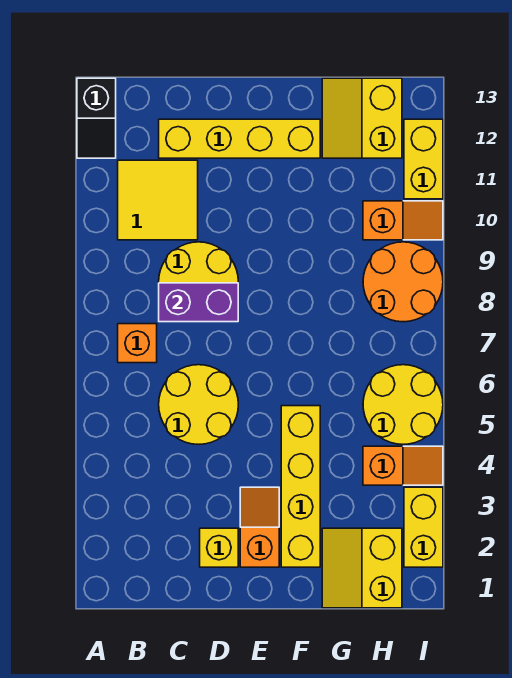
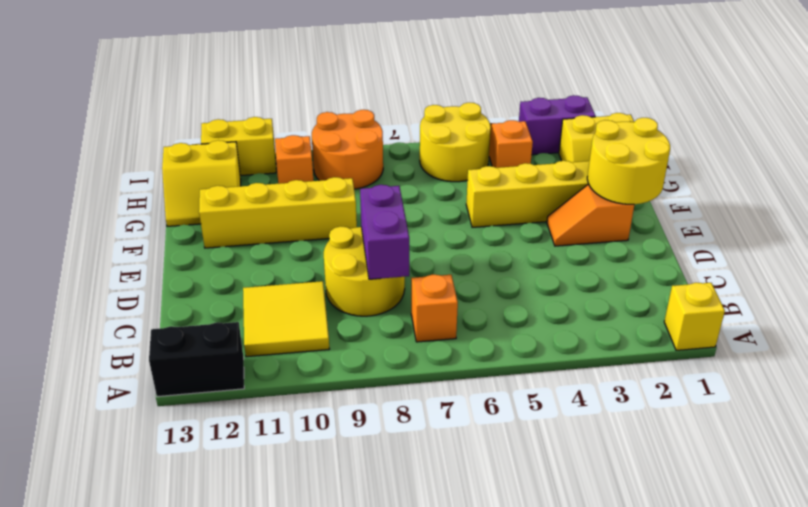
black 1x2 slope [77,78,116,158] -> black 1x2 brick [149,322,244,397]
yellow 2x2 round brick [159,365,238,444] -> yellow 2x2 round brick moved to [587,118,670,205]
yellow 1x4 brick [159,119,320,158] -> yellow 1x4 brick turned to [199,177,357,248]
yellow 1x1 brick [200,528,238,567] -> yellow 1x1 brick moved to [664,283,725,351]
yellow 1x2 brick [404,487,443,567] -> purple 1x2 brick [519,95,596,155]

